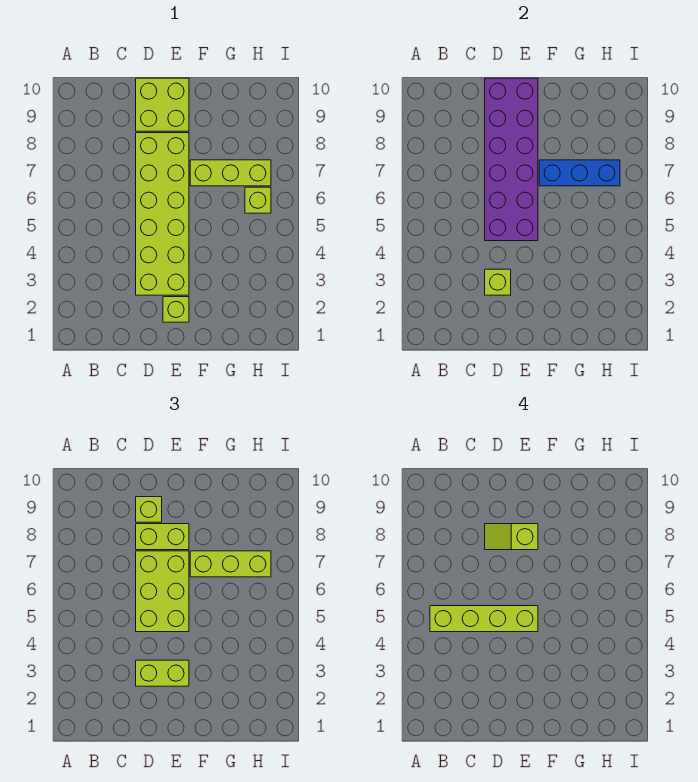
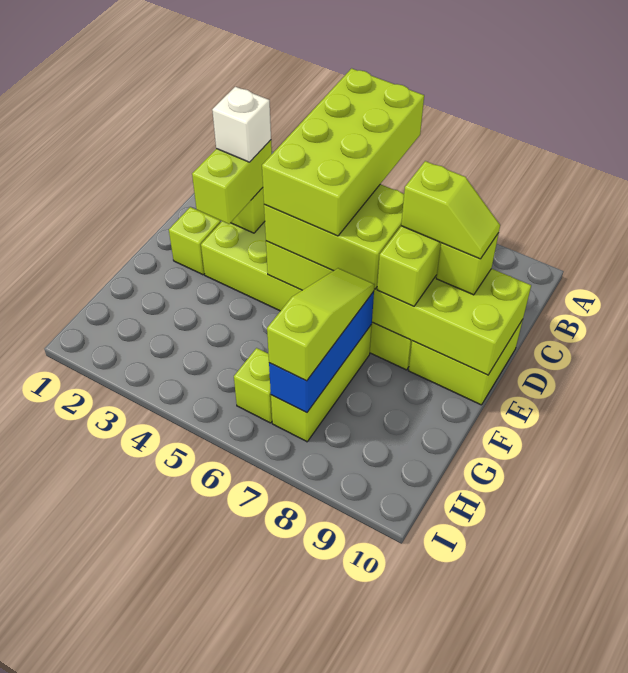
lime 1x4 brick [430,606,538,632] -> lime 2x4 brick [262,68,424,236]
none -> white 1x1 brick [212,87,271,162]
purple 2x6 brick [485,78,538,241] -> lime 2x6 brick [266,241,531,375]
lime 1x2 slope [485,524,538,550] -> lime 1x2 slope turned to [401,161,500,259]
lime 1x3 brick [190,551,271,577] -> lime 1x3 slope [267,268,374,381]

